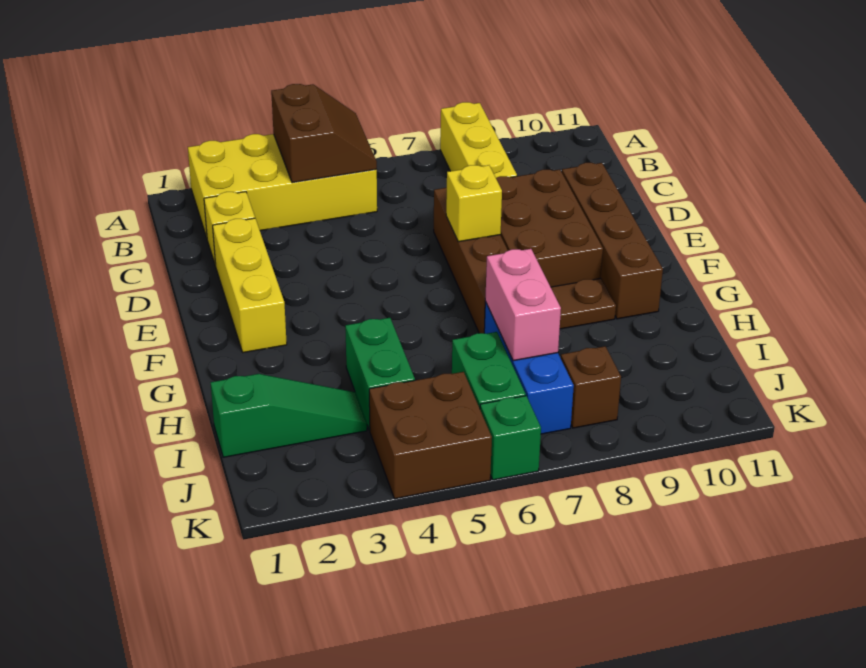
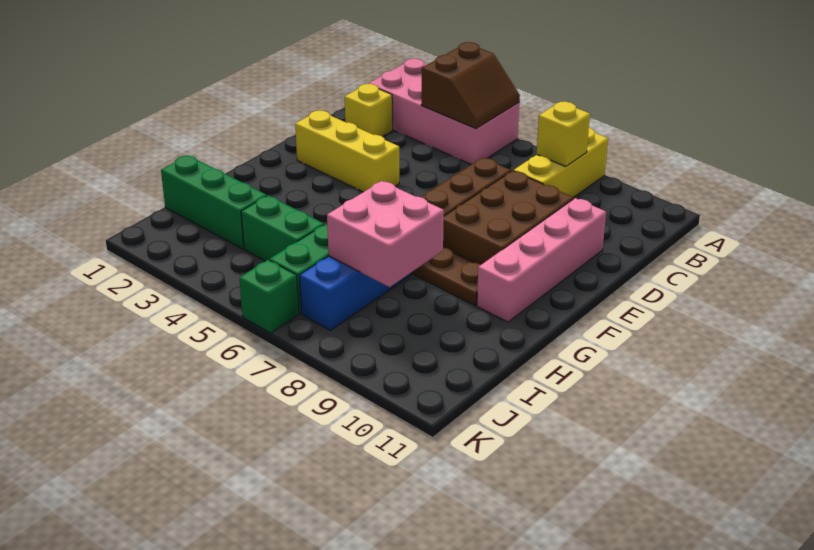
yellow 2x4 brick [188,134,377,238] -> pink 2x4 brick [369,59,519,165]
yellow 1x3 brick [213,218,287,353] -> yellow 1x3 brick turned to [295,111,399,192]
brown 1x4 brick [562,163,663,319] -> pink 1x4 brick [477,198,606,322]
yellow 1x1 brick [446,165,502,242] -> yellow 1x1 brick moved to [537,102,590,166]
green 1x2 brick [345,318,415,430] -> green 1x2 brick turned to [241,196,324,261]
pink 1x2 brick [485,249,561,361] -> pink 2x2 brick [327,181,444,287]
green 1x3 slope [211,374,367,457] -> green 1x3 brick [161,155,267,249]
brown 2x2 brick [369,372,492,499] -> none
brown 1x1 brick [561,346,621,428] -> none

